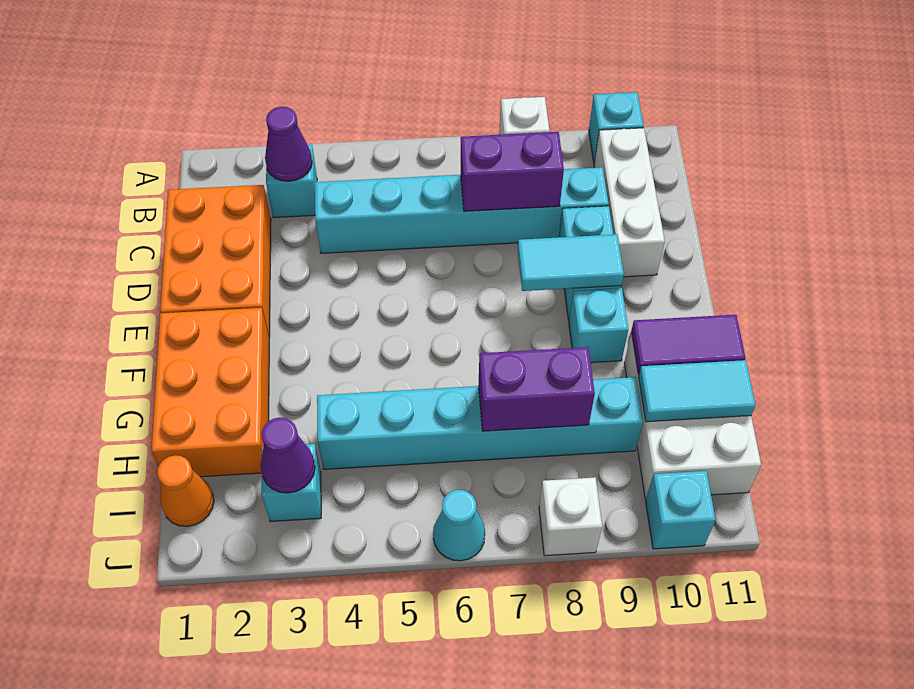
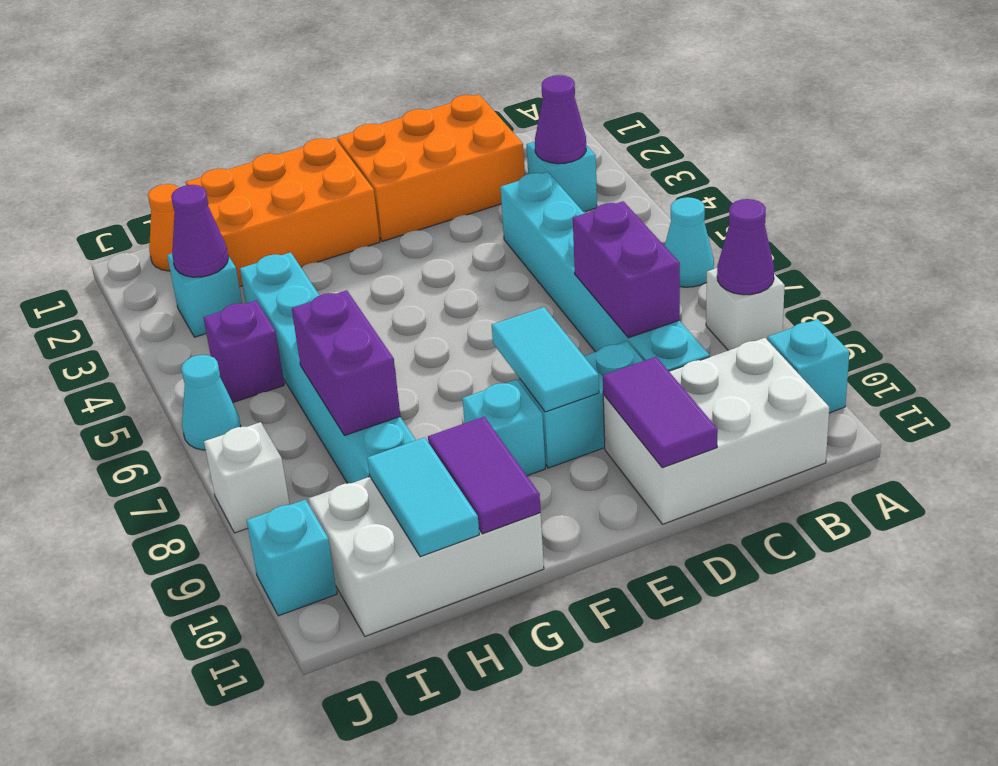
none -> cyan 1x1 cone [665,197,714,287]
none -> purple 1x1 cone [717,199,774,295]
white 1x3 brick [594,128,665,277] -> white 2x3 brick [603,338,829,524]
none -> purple 1x2 tile [603,357,718,468]
none -> purple 1x1 brick [203,301,284,402]

